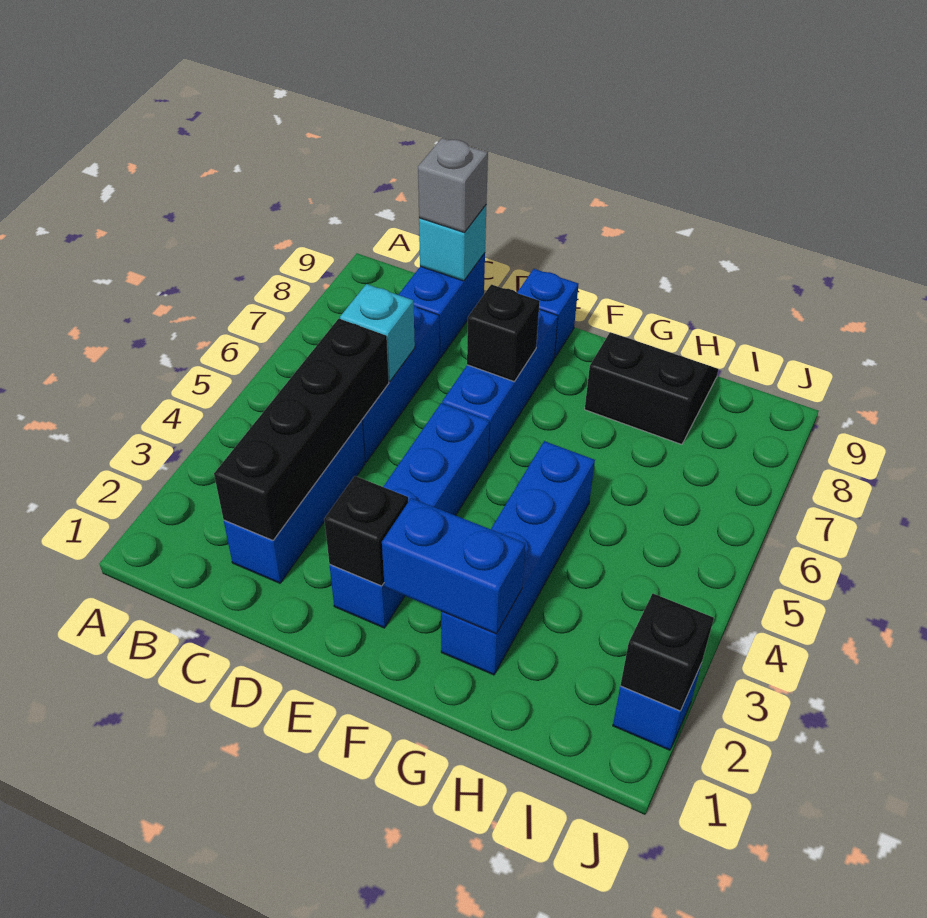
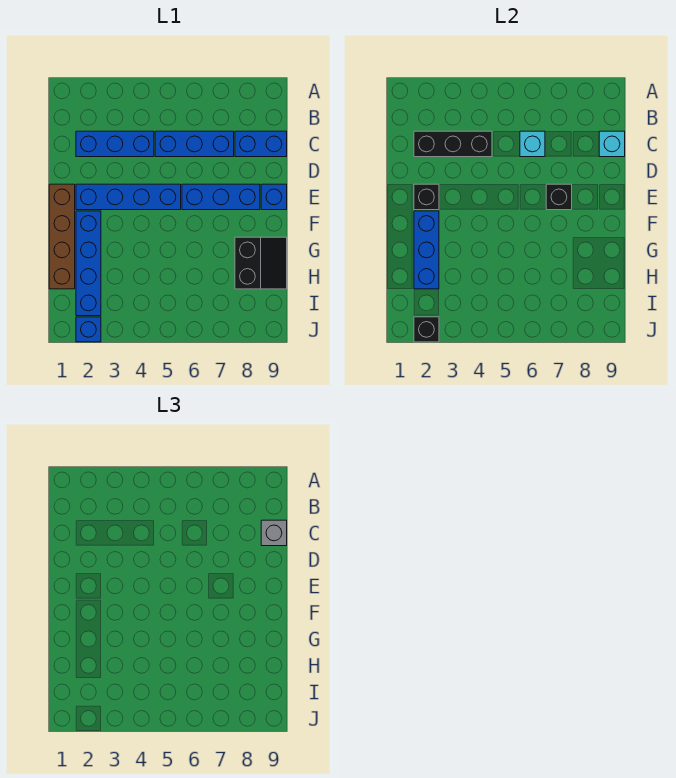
black 1x4 brick [214,319,389,540] -> black 1x3 brick [414,131,492,157]
none -> brown 1x4 brick [49,184,75,289]
blue 1x2 brick [382,498,525,634] -> blue 1x3 brick [414,211,439,289]
blue 1x4 brick [441,441,595,675] -> blue 1x4 brick turned to [76,211,101,316]

